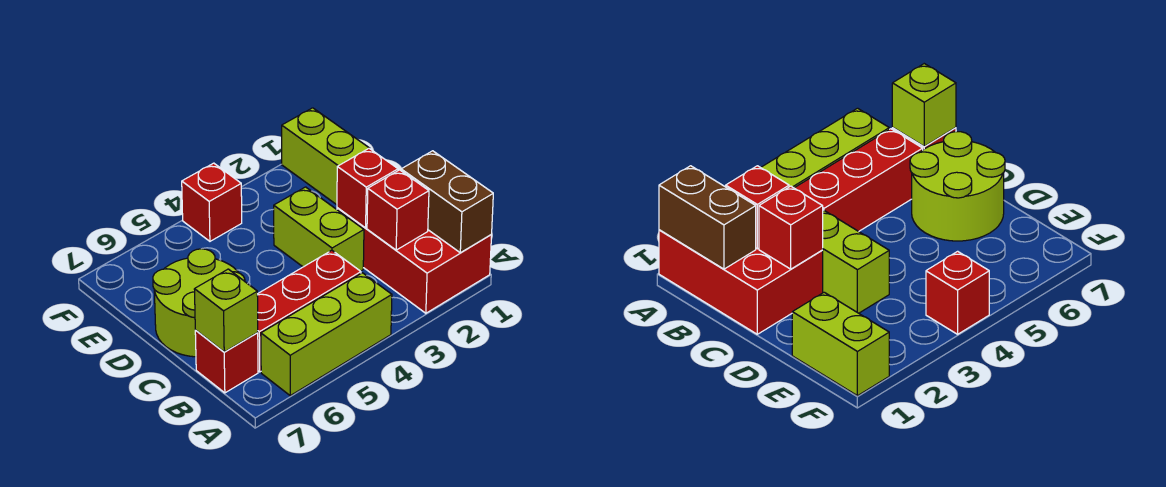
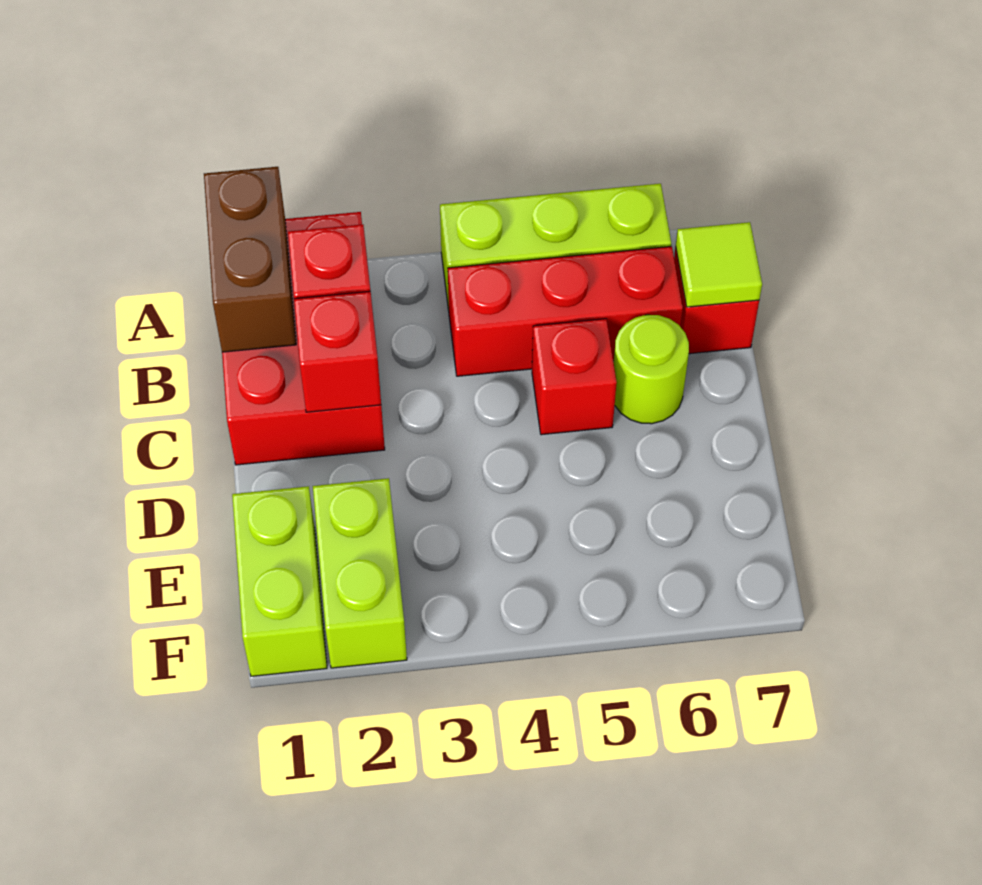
lime 1x1 brick [194,269,258,352] -> lime 1x1 tile [676,222,762,307]
lime 1x2 brick [274,187,364,271] -> lime 1x2 brick moved to [313,478,407,668]
lime 2x2 round brick [153,249,245,357] -> lime 1x1 round brick [614,315,689,424]
red 1x1 brick [182,163,242,241] -> red 1x1 brick moved to [532,319,617,435]

